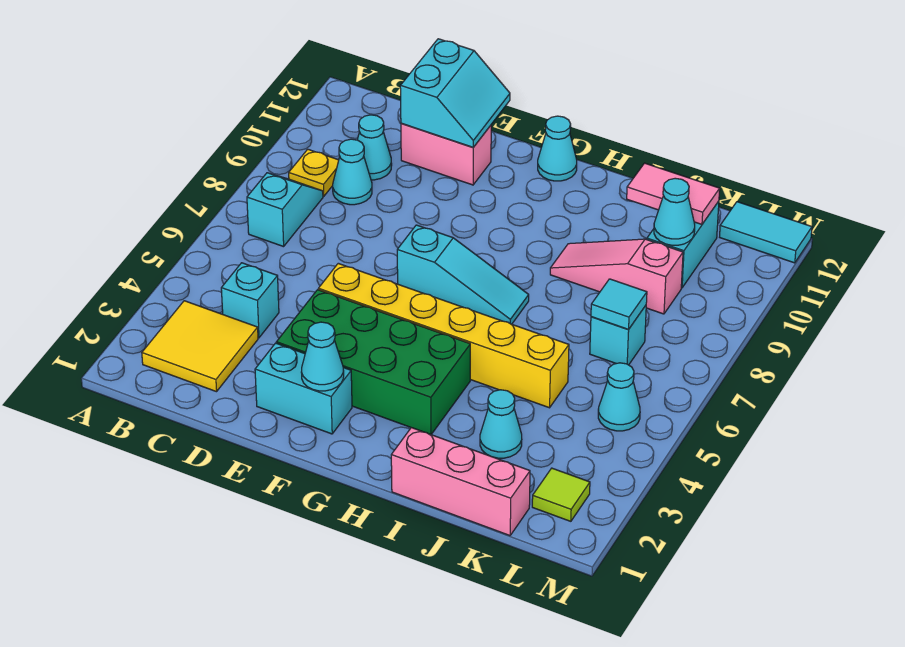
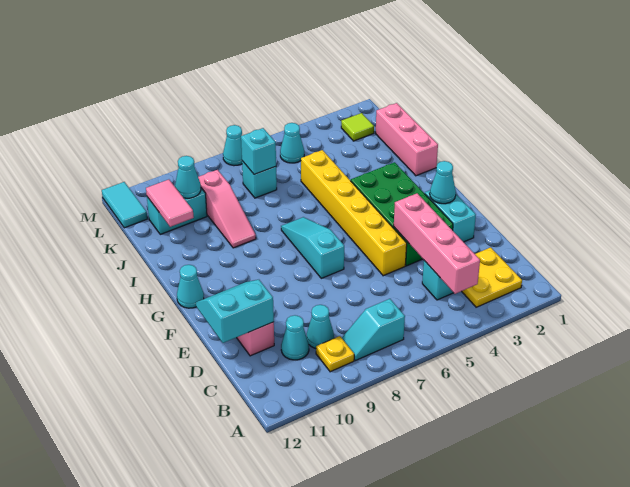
yellow 2x2 tile [142,301,258,392] -> yellow 2x2 plate [462,247,522,307]
none -> pink 1x4 brick [394,193,480,294]
cyan 1x1 cone [480,390,522,458] -> cyan 1x1 cone moved to [223,125,242,166]
cyan 1x1 tile [591,279,647,330] -> cyan 1x1 brick [241,128,276,174]

